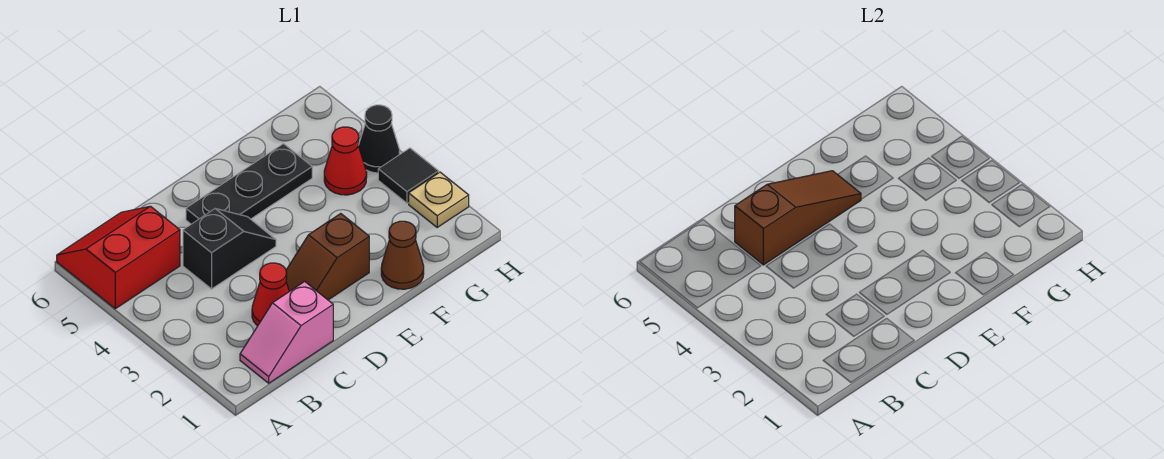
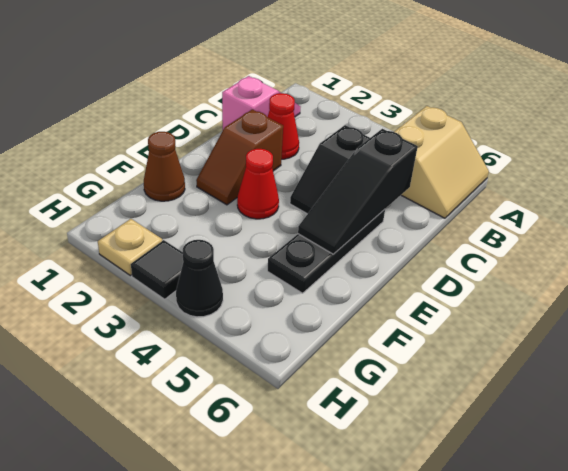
red 2x2 slope [57,206,180,309] -> tan 2x2 slope [394,106,489,218]
brown 1x3 slope [735,171,861,265] -> black 1x3 slope [298,129,418,254]
brown 1x2 slope [286,214,369,300] -> brown 1x2 slope turned to [196,109,283,205]
red 1x1 cone [324,127,367,195] -> red 1x1 cone moved to [237,149,279,219]

